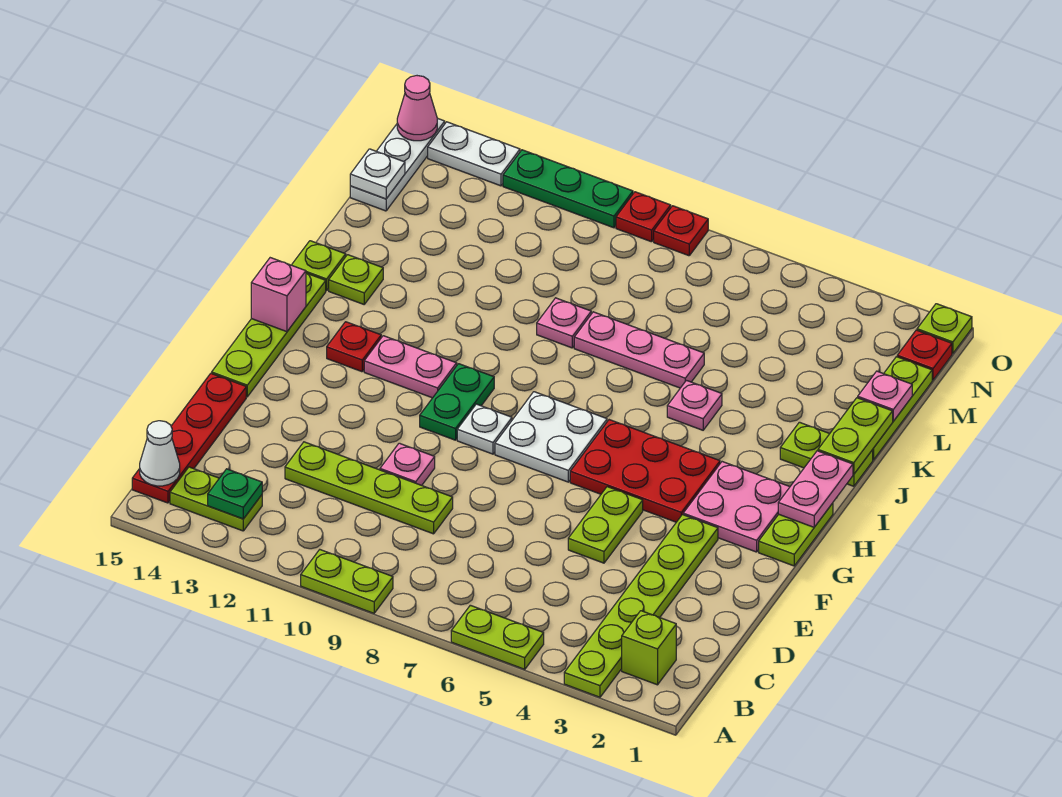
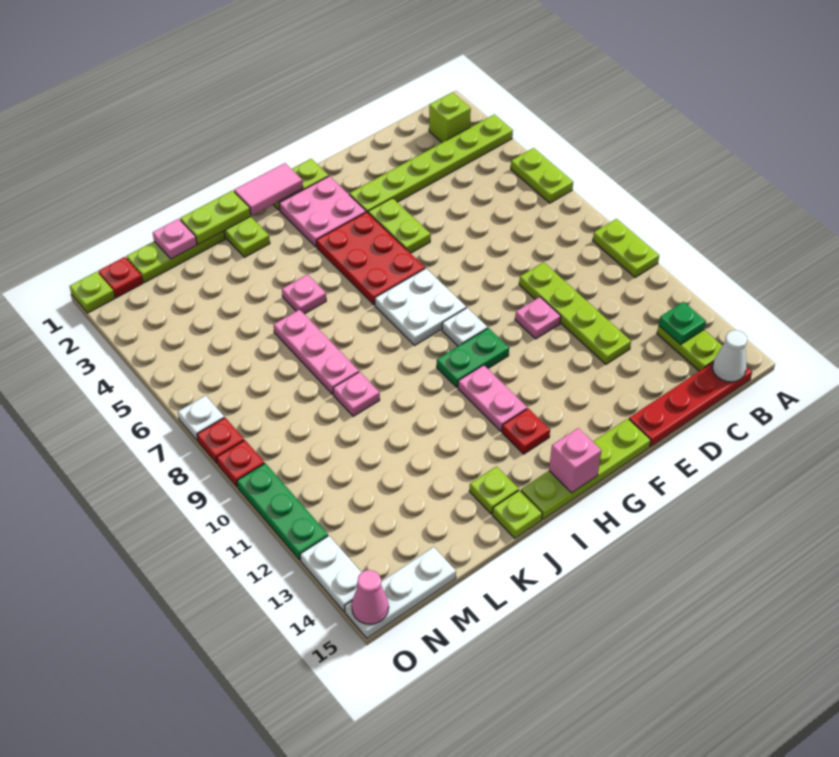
lime 1x2 plate [568,487,643,563] -> lime 1x2 plate turned to [368,198,431,253]
pink 1x2 plate [778,451,853,527] -> pink 1x2 tile [234,163,303,215]
white 1x1 plate [350,149,405,199] -> white 1x1 plate moved to [178,395,224,441]

